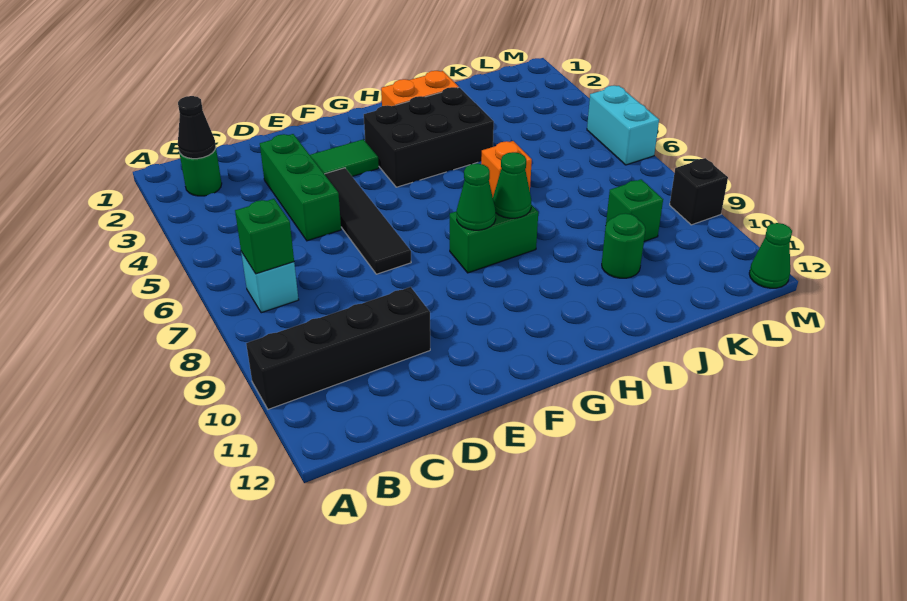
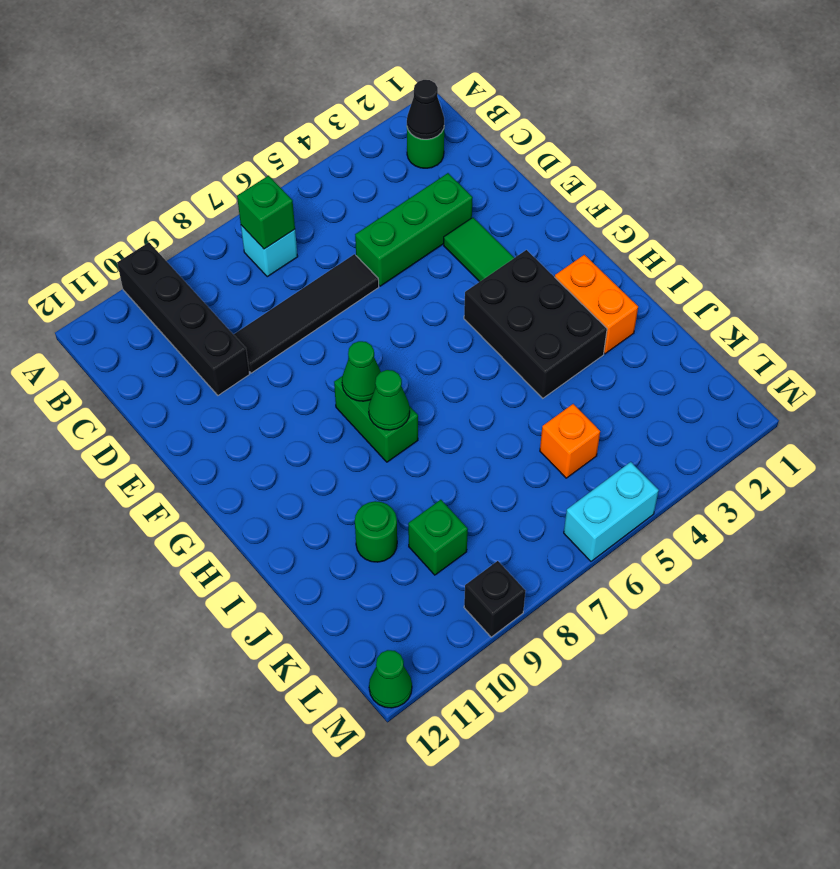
black 1x4 tile [325,168,411,274] -> black 1x4 tile moved to [233,254,379,373]
orange 1x1 brick [481,141,532,196] -> orange 1x1 brick moved to [540,404,600,478]

